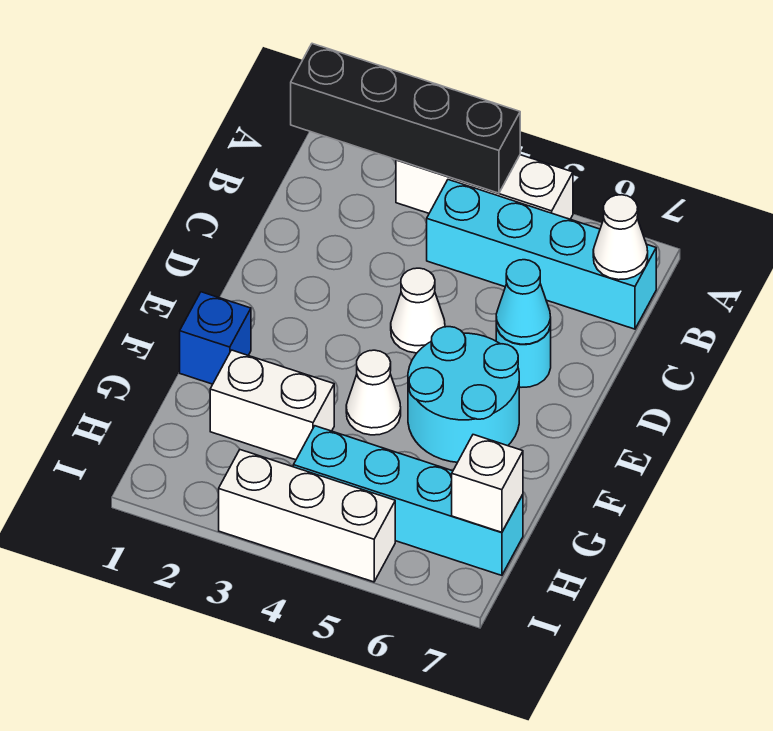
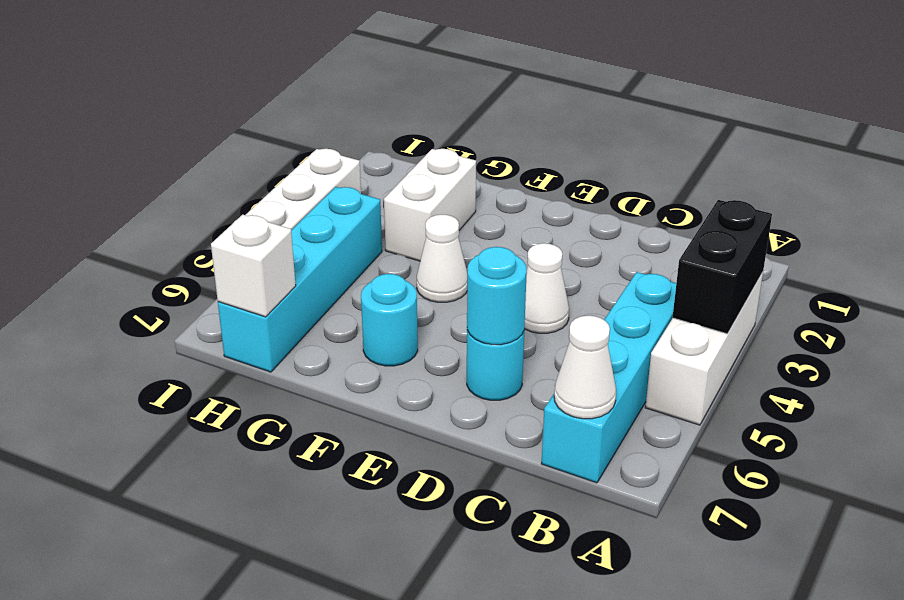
black 1x4 brick [291,44,520,193] -> black 1x2 brick [673,200,772,334]
cyan 1x1 cone [496,260,551,344] -> cyan 1x1 round brick [467,247,527,345]
cyan 2x2 round brick [408,327,519,462] -> cyan 1x1 round brick [361,274,418,366]
blue 1x1 brick [180,292,251,384] -> none

